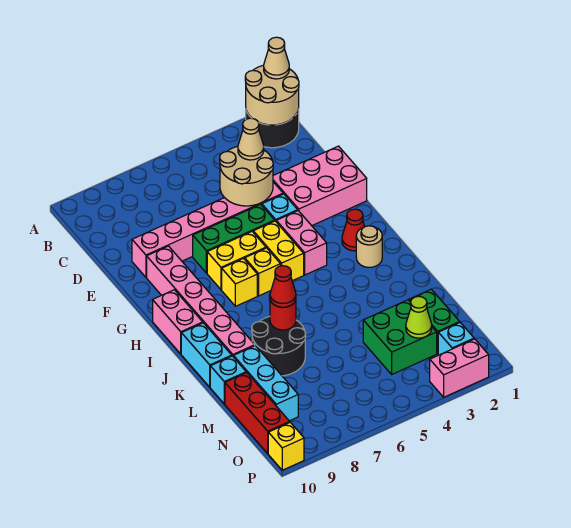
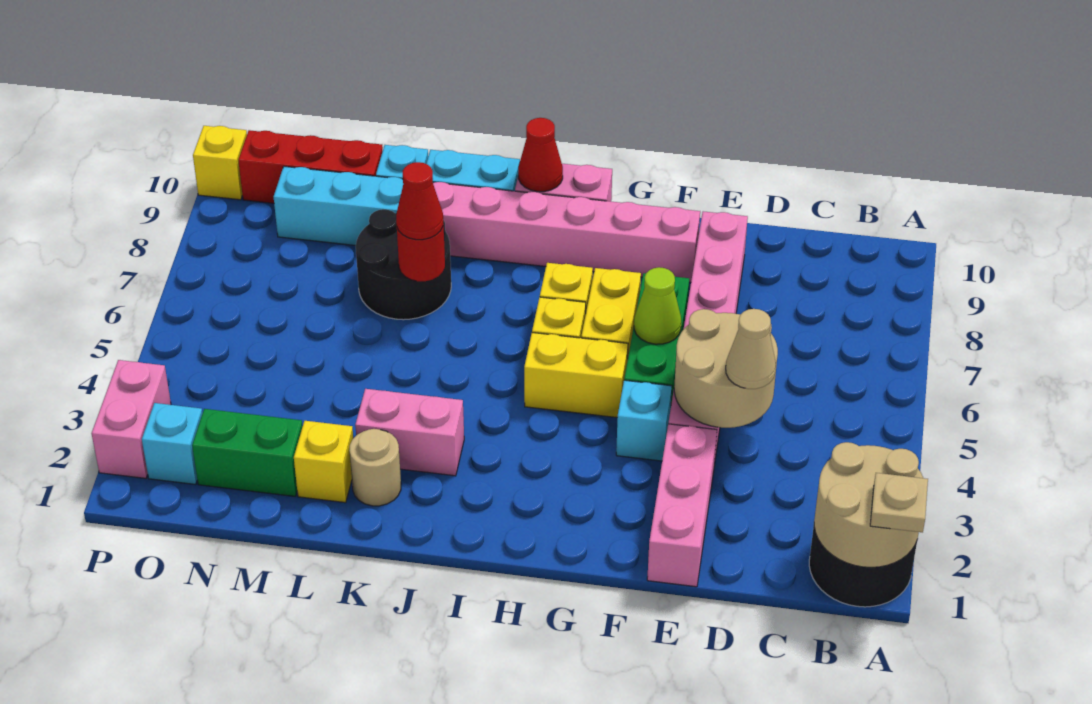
tan 1x1 cone [264,37,289,79] -> tan 1x1 plate [870,473,928,532]
pink 2x3 brick [273,146,367,226] -> pink 1x3 brick [647,424,717,587]
pink 1x2 brick [276,211,327,275] -> pink 1x2 brick moved to [355,389,464,476]
red 1x1 cone [342,209,365,251] -> red 1x1 cone moved to [518,118,563,192]
tan 1x1 round brick [356,226,382,267] -> tan 1x1 round brick moved to [349,429,401,506]
none -> yellow 1x1 brick [294,421,353,503]
green 2x2 brick [363,300,437,374] -> none
lime 1x1 cone [406,296,432,338] -> lime 1x1 cone moved to [634,267,681,344]

